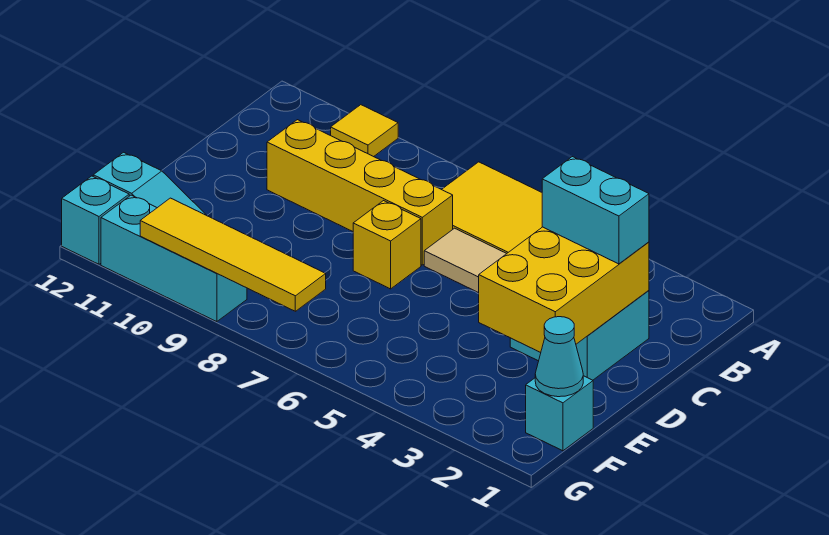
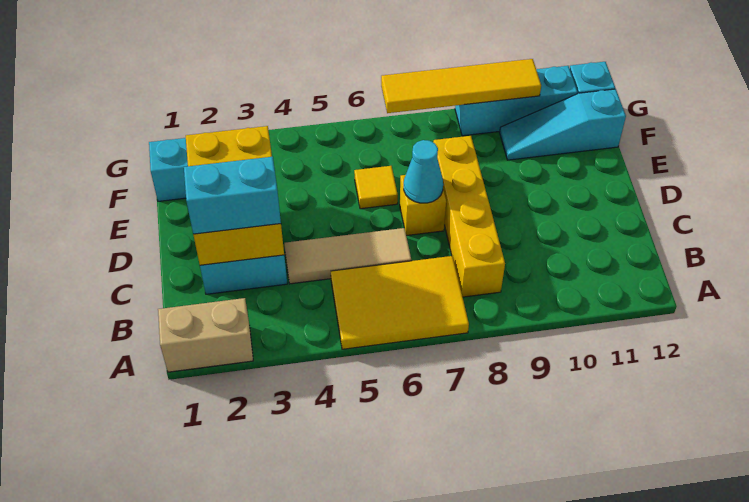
none -> tan 1x2 brick [158,298,253,372]
yellow 1x1 tile [331,105,398,157] -> yellow 1x1 tile moved to [354,166,398,209]
yellow 1x4 brick [267,120,453,265] -> yellow 1x4 brick turned to [433,136,505,297]
cyan 1x1 cone [535,317,583,397] -> cyan 1x1 cone moved to [404,140,443,203]

